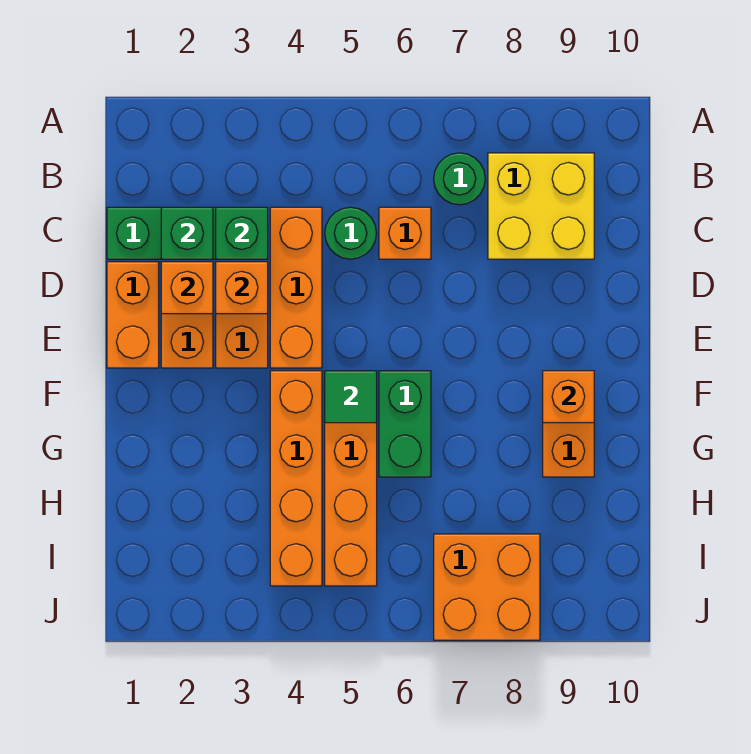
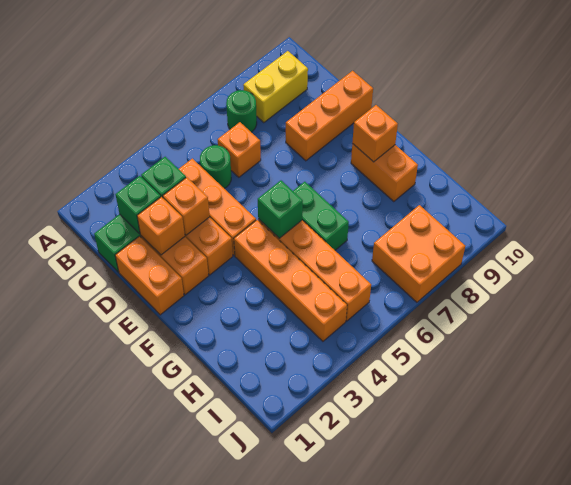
yellow 2x2 brick [488,153,594,259] -> yellow 1x2 brick [243,51,308,123]
none -> orange 1x3 brick [286,71,373,161]
green 1x1 tile [325,371,377,423] -> green 1x1 brick [258,181,303,238]

